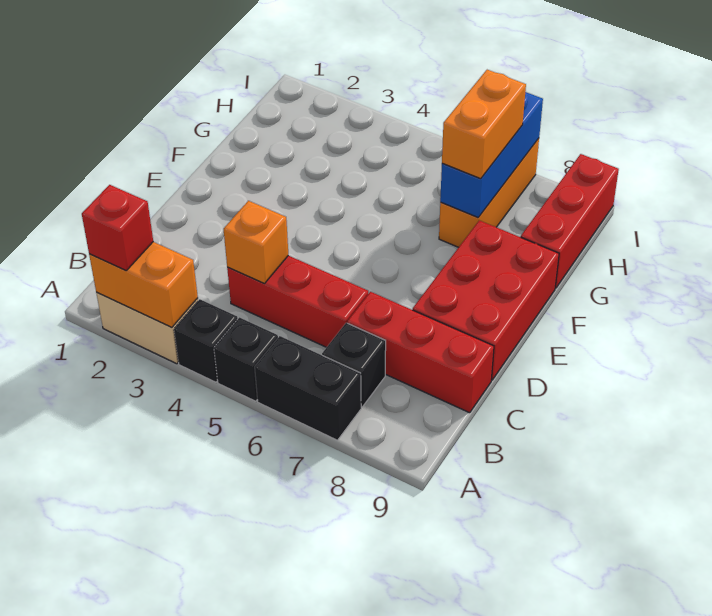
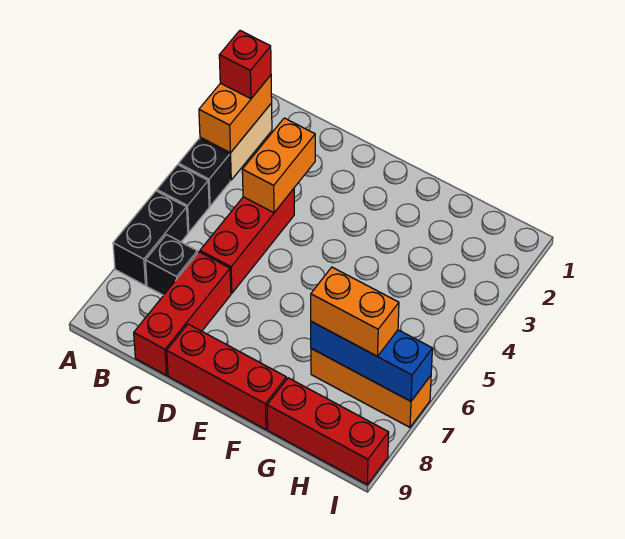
orange 1x1 brick [223,201,288,284] -> orange 1x2 brick [242,118,315,213]
red 2x3 brick [413,220,559,380] -> red 1x3 brick [167,324,286,429]

